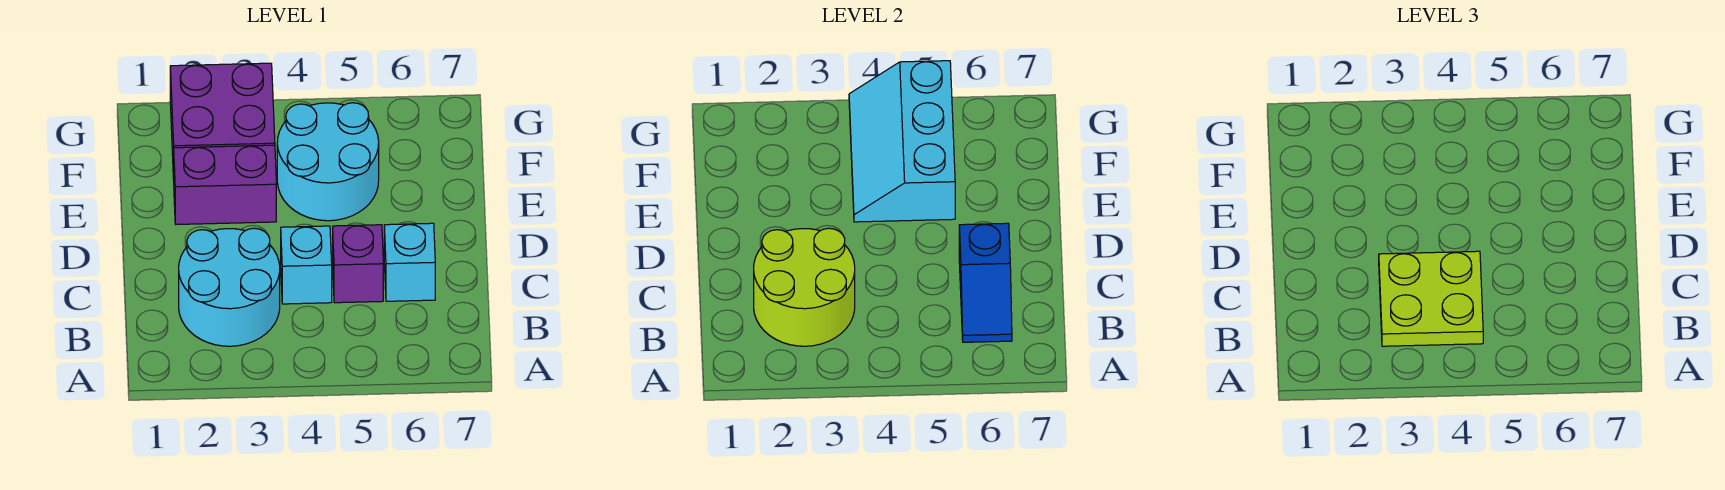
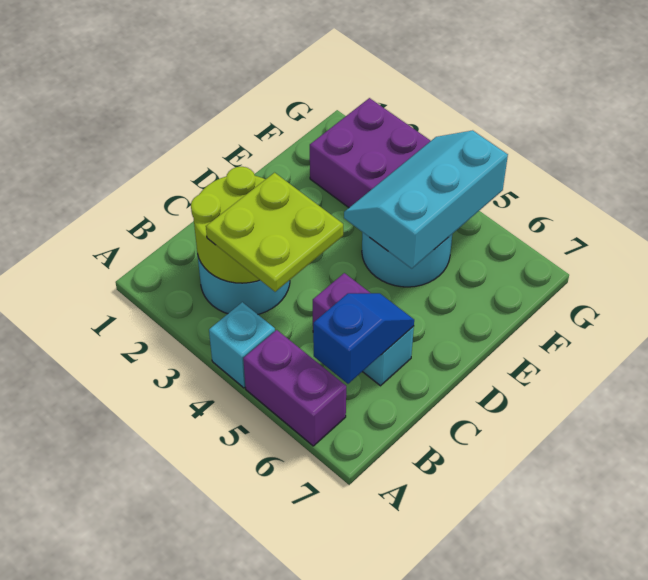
blue 1x2 slope [959,223,1012,342] -> blue 1x2 slope turned to [313,293,414,384]
cyan 1x1 brick [281,226,332,304] -> cyan 1x1 brick moved to [209,302,275,388]
purple 1x2 brick [174,145,276,224] -> purple 1x2 brick moved to [243,330,346,446]

